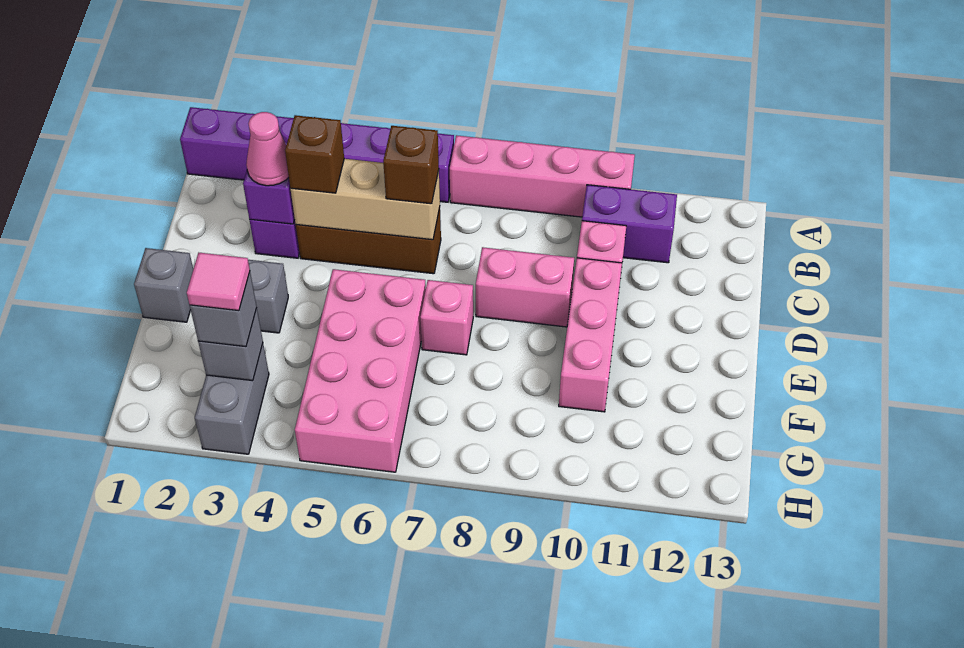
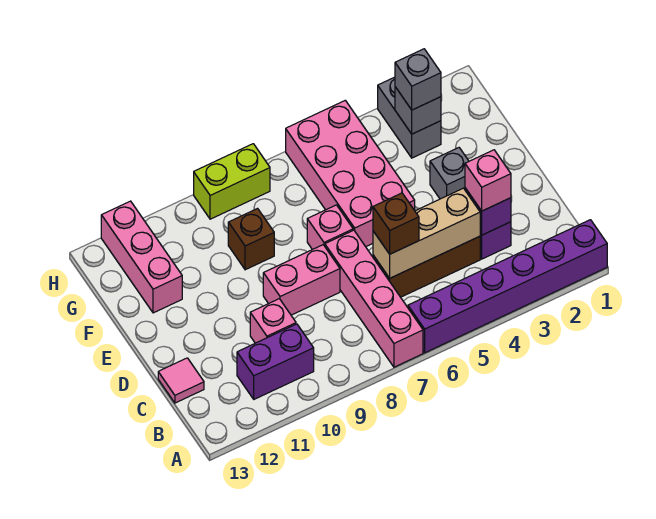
pink 1x4 brick [450,135,635,217] -> pink 1x4 brick turned to [325,230,423,367]
pink 1x1 cone [246,112,289,186] -> pink 1x1 brick [465,150,511,211]
brown 1x1 brick [285,115,344,193] -> brown 1x1 brick moved to [228,209,274,270]
pink 1x3 brick [559,258,622,412] -> pink 1x3 brick moved to [101,201,182,313]
grey 1x1 brick [134,248,193,322] -> none
pink 1x1 tile [187,253,250,311] -> pink 1x1 tile moved to [158,358,204,403]
none -> lime 1x2 brick [194,144,270,219]

